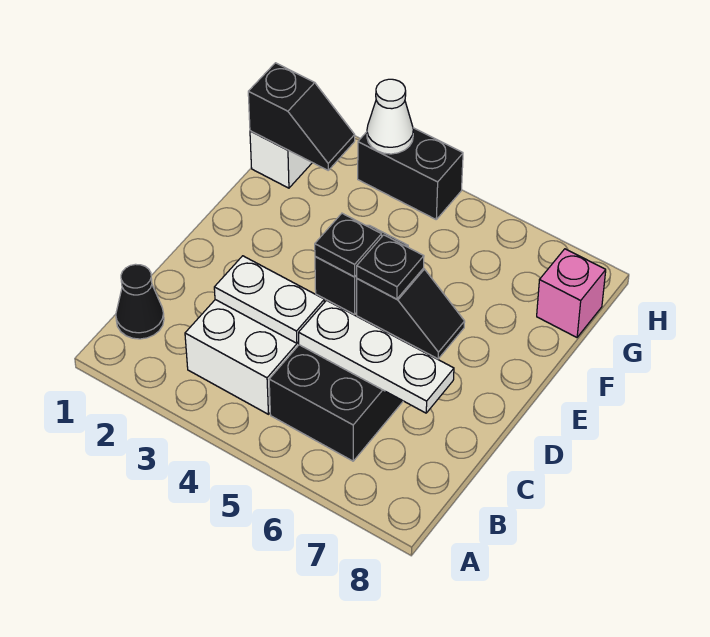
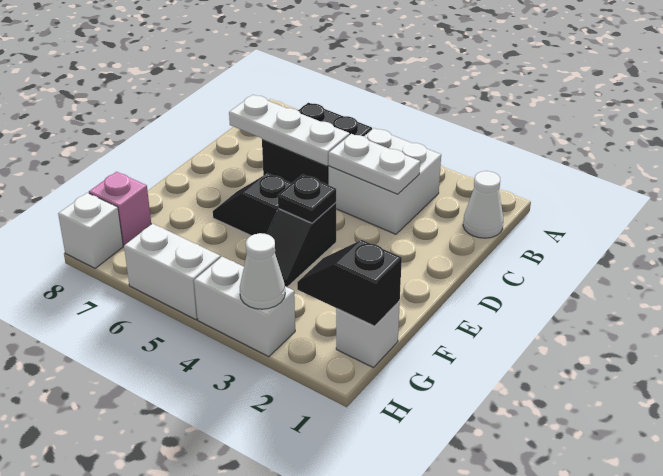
black 1x1 cone [116,264,164,339] -> white 1x1 cone [463,171,503,238]
black 1x1 plate [357,235,424,299] -> none
black 1x2 brick [358,128,463,219] -> white 1x2 brick [194,257,295,357]
none -> white 1x2 brick [124,224,220,320]
none -> white 1x1 brick [58,193,123,268]

